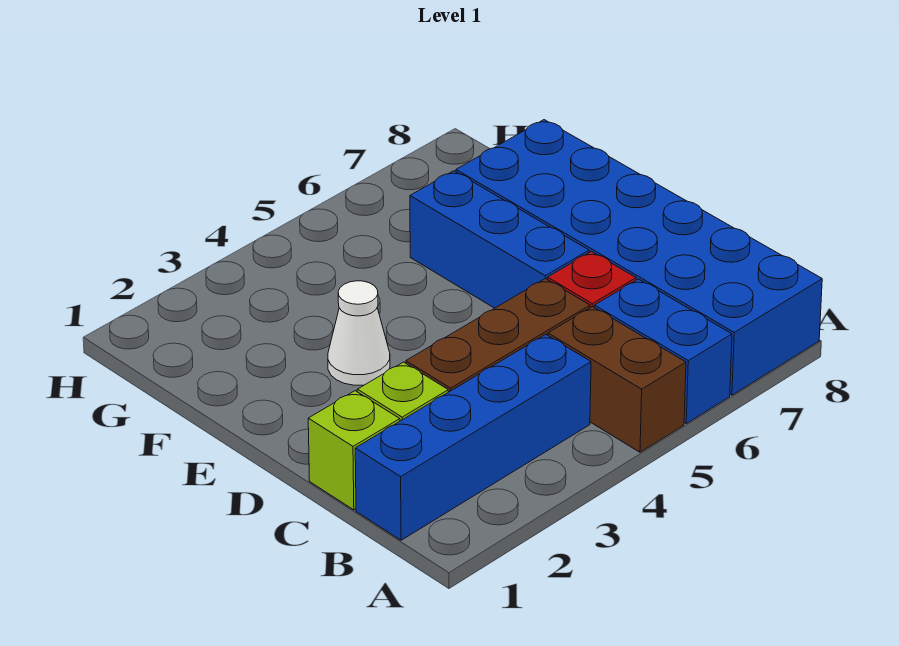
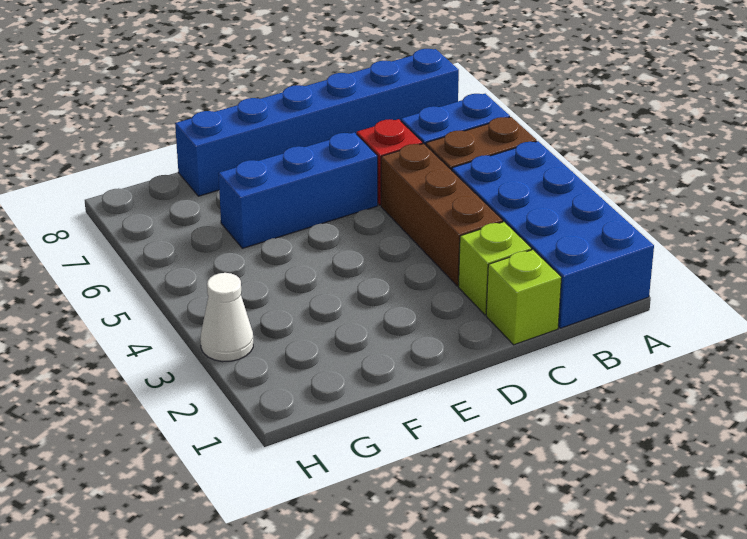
blue 2x6 brick [456,120,822,395] -> blue 1x6 brick [175,49,459,196]
blue 1x4 brick [355,334,591,540] -> blue 2x4 brick [452,141,654,328]
white 1x1 cone [328,281,390,385] -> white 1x1 cone moved to [200,273,253,362]

